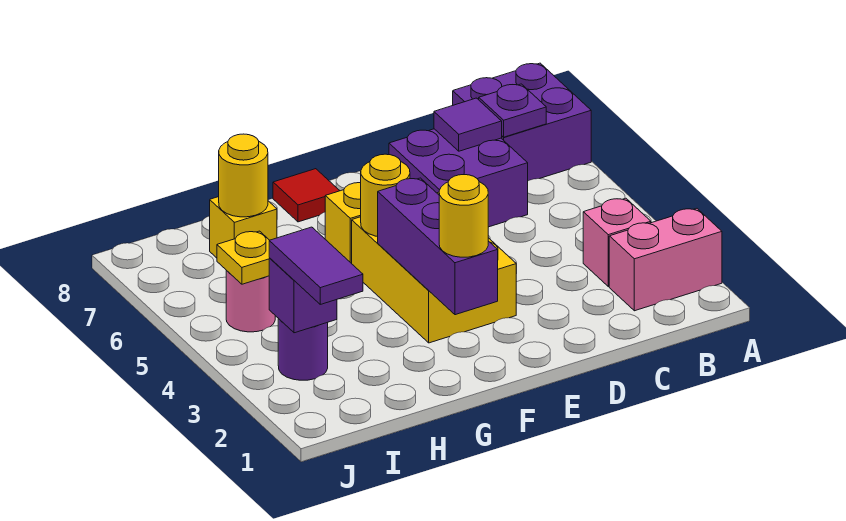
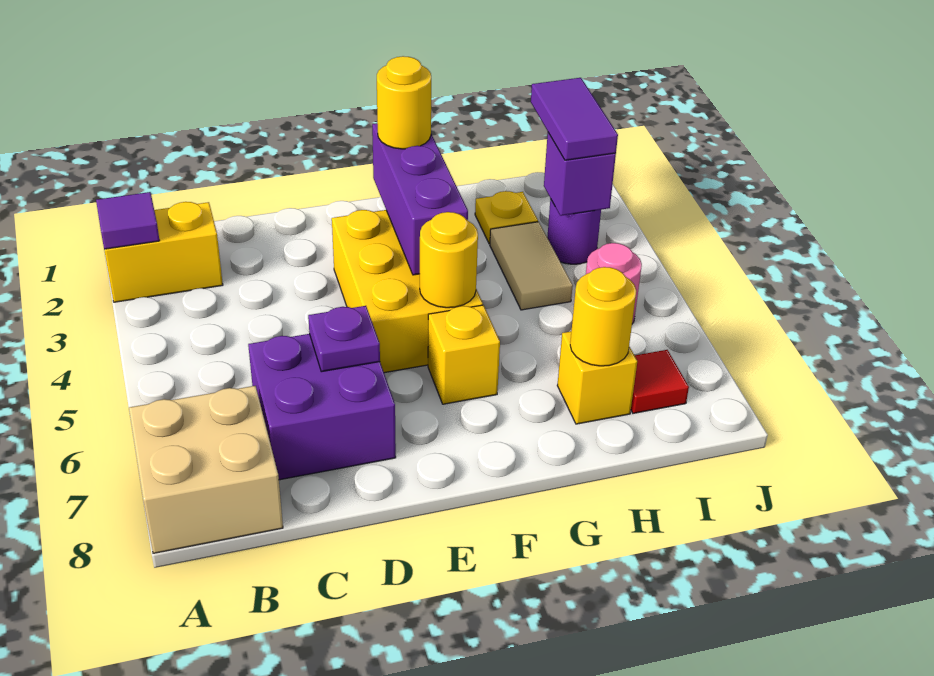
pink 1x2 brick [609,209,722,311] -> yellow 1x2 brick [104,202,223,302]
purple 2x2 brick [453,63,591,181] -> tan 2x2 brick [129,386,283,553]
pink 1x1 brick [583,198,651,286] -> none
purple 1x1 plate [479,84,546,137] -> purple 1x1 plate moved to [308,306,380,372]
purple 1x1 tile [434,98,502,151] -> purple 1x1 tile moved to [96,192,160,249]
red 1x1 tile [273,169,340,222] -> red 1x1 tile moved to [631,350,689,413]
none -> tan 1x2 tile [490,222,573,310]
yellow 1x1 plate [217,231,270,284] -> yellow 1x1 plate moved to [475,191,538,244]

